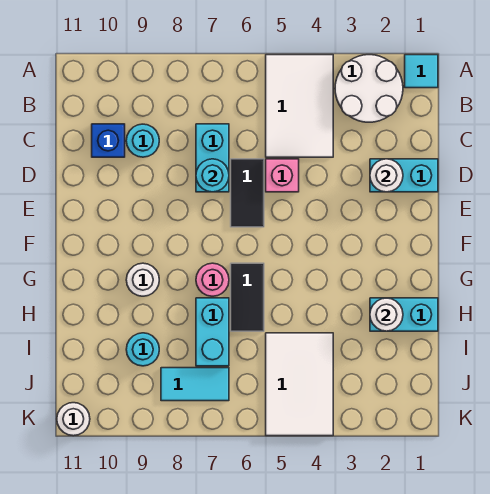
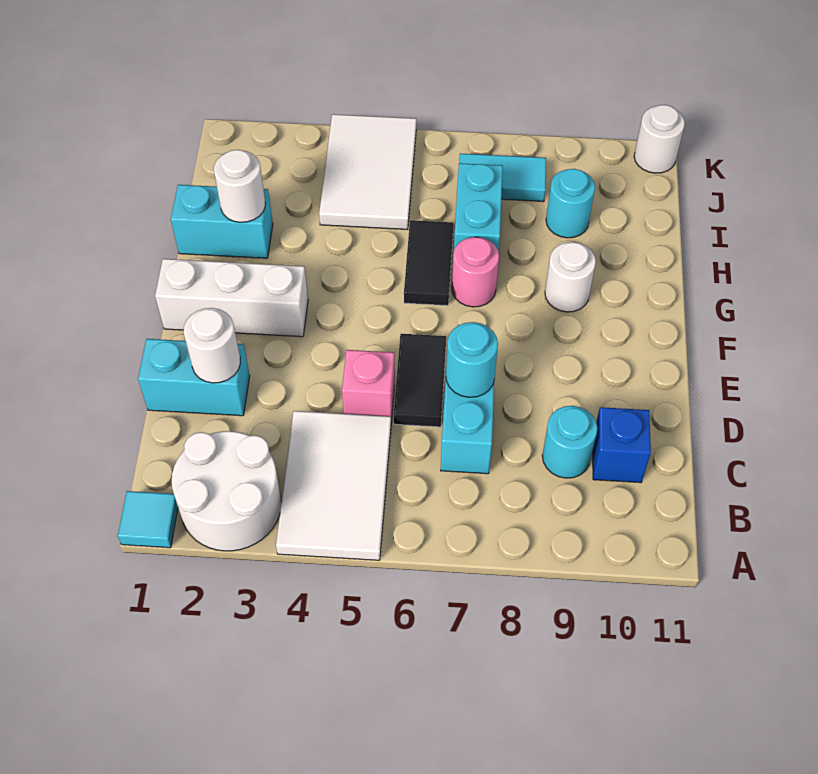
none -> white 1x3 brick [155,259,308,337]

